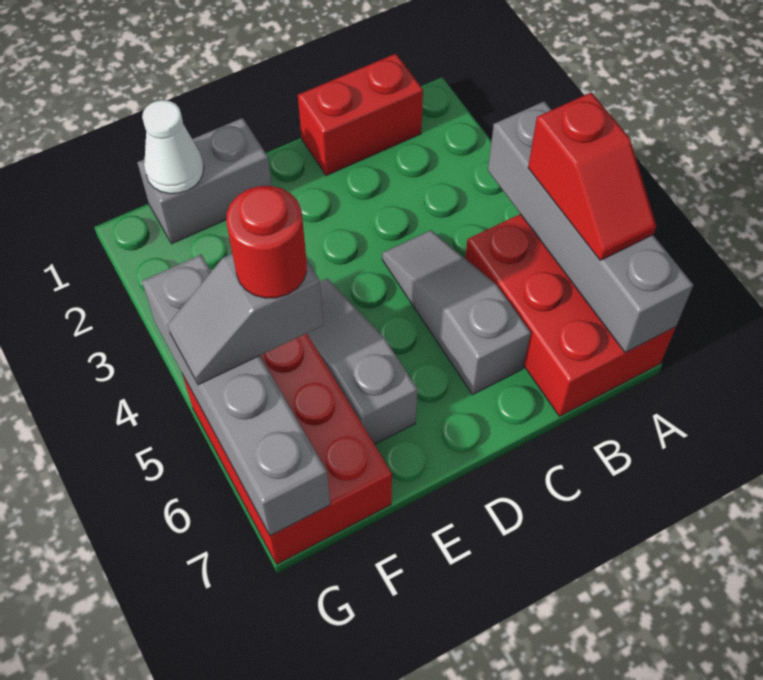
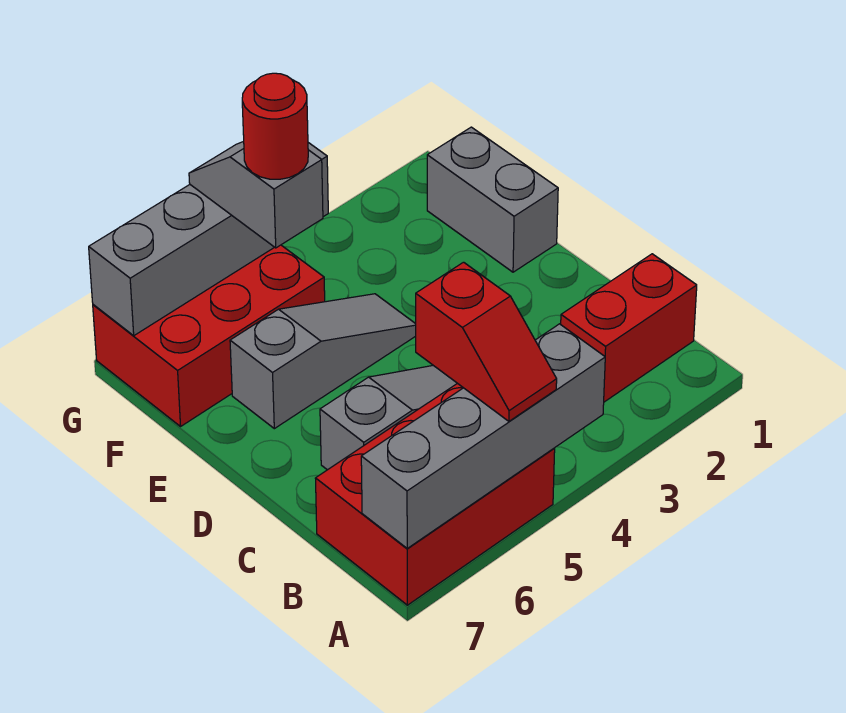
red 1x2 slope [528,92,656,260] -> red 1x2 slope turned to [416,262,557,421]
red 1x2 brick [298,54,423,176] -> red 1x2 brick turned to [561,254,697,402]
white 1x1 cone [142,100,204,194] -> none

